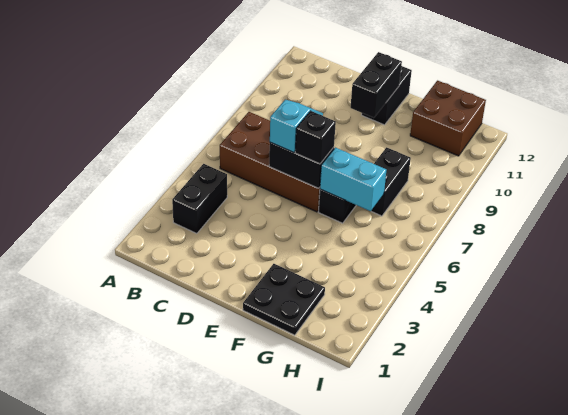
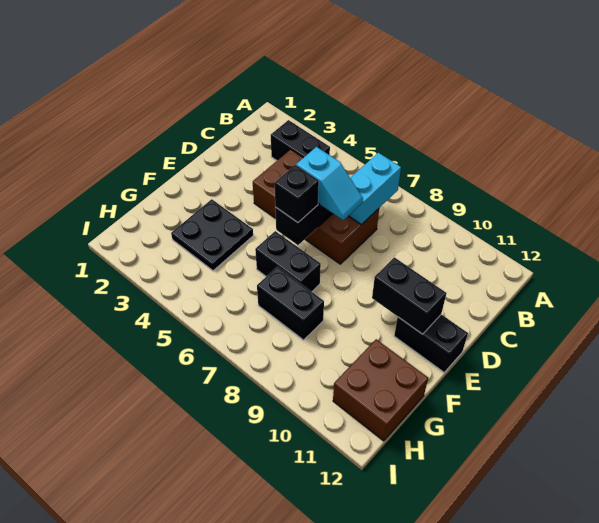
brown 2x4 brick [220,112,320,212] -> brown 2x4 brick turned to [253,149,379,264]
black 2x2 plate [243,264,325,335] -> black 2x2 plate moved to [171,199,253,271]
cyan 1x2 brick [320,147,386,211] -> cyan 1x2 brick moved to [349,153,401,225]

